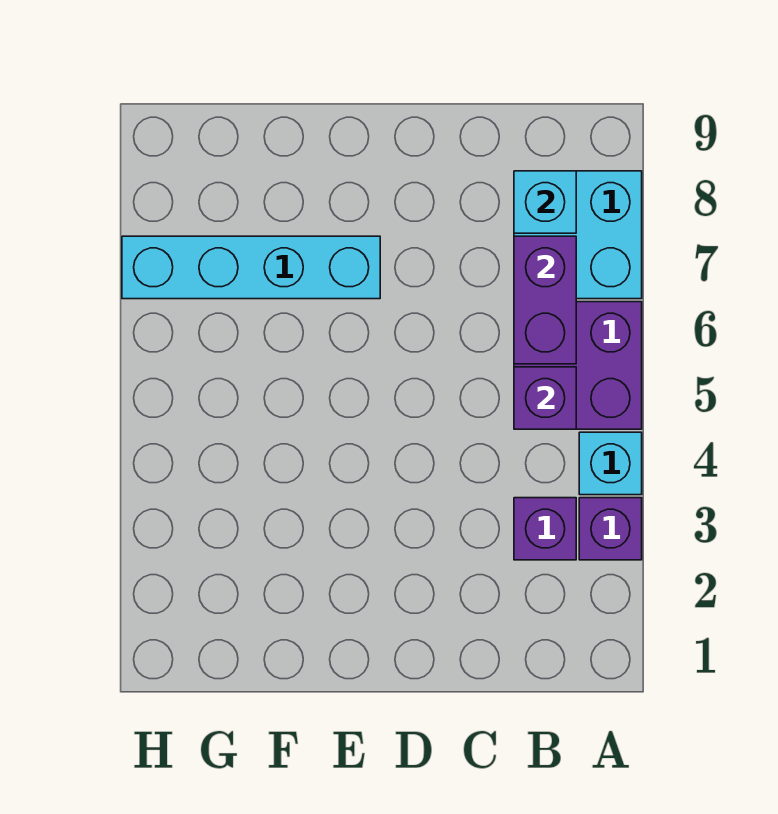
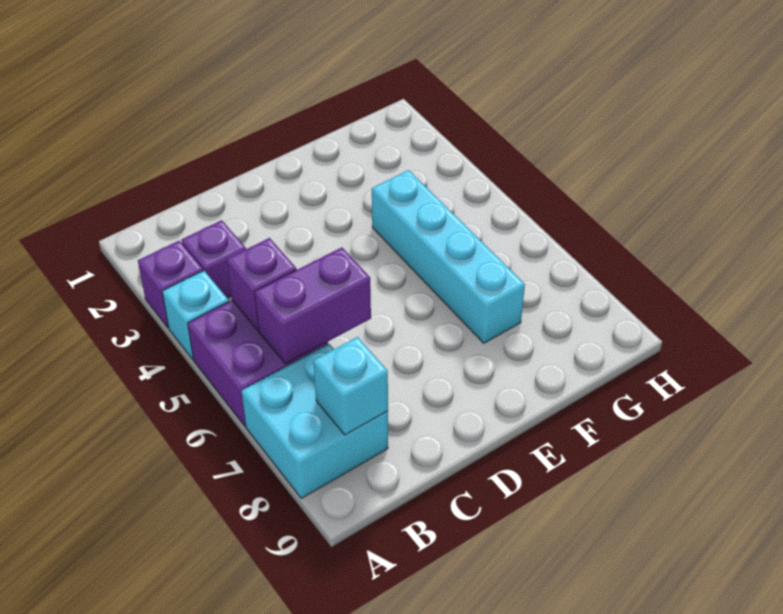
purple 1x2 brick [514,236,576,364] -> purple 1x2 brick turned to [255,247,371,364]
cyan 1x4 brick [122,236,380,299] -> cyan 1x4 brick turned to [372,170,525,343]

